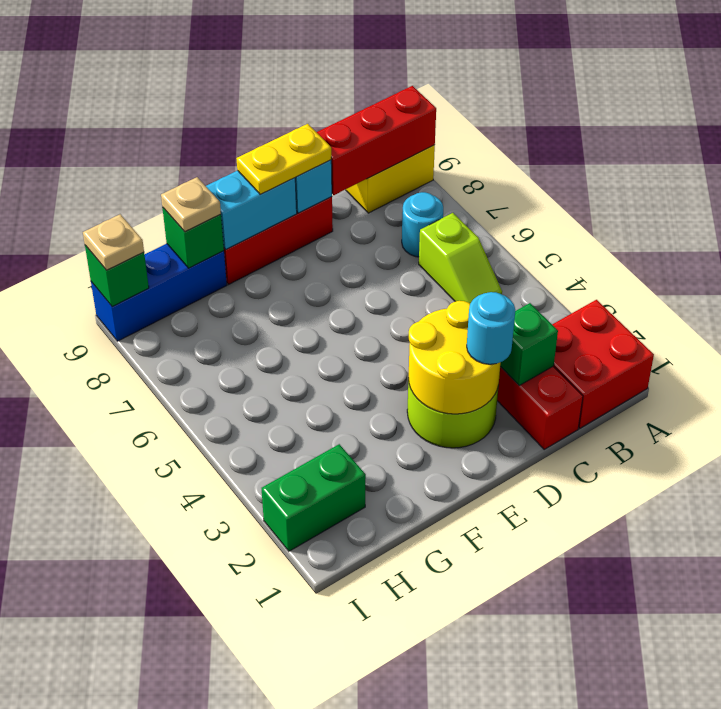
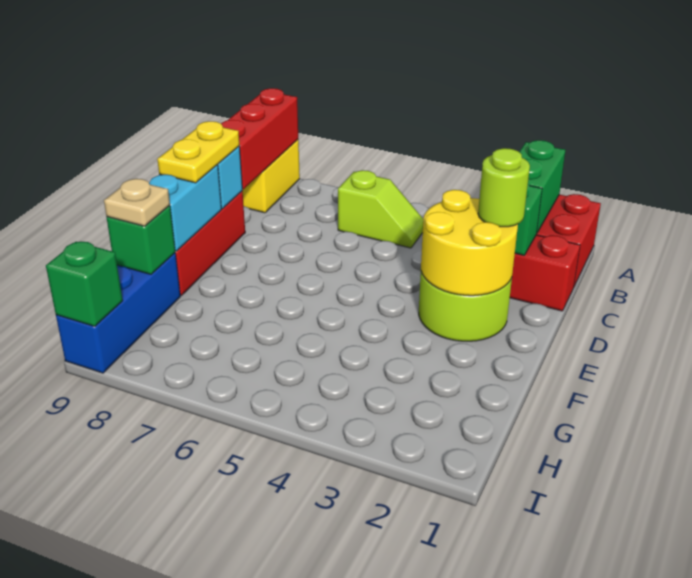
cyan 1x1 round brick [402,192,443,257] -> none
cyan 1x1 round brick [467,292,515,364] -> lime 1x1 round brick [478,148,530,227]
green 1x2 brick [262,444,366,551] -> green 1x2 brick moved to [519,140,566,233]
tan 1x1 plate [83,214,144,270] -> none

